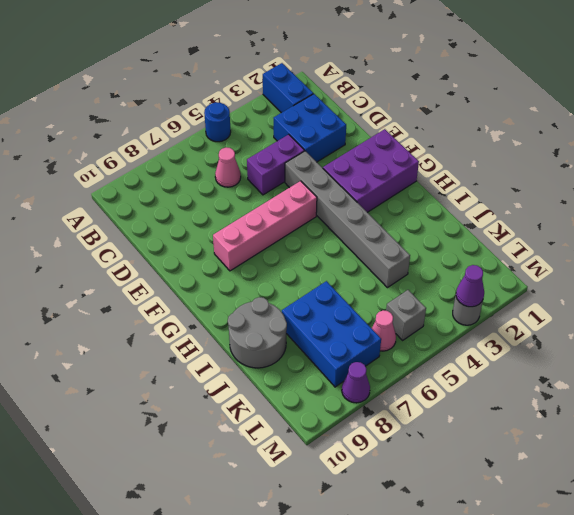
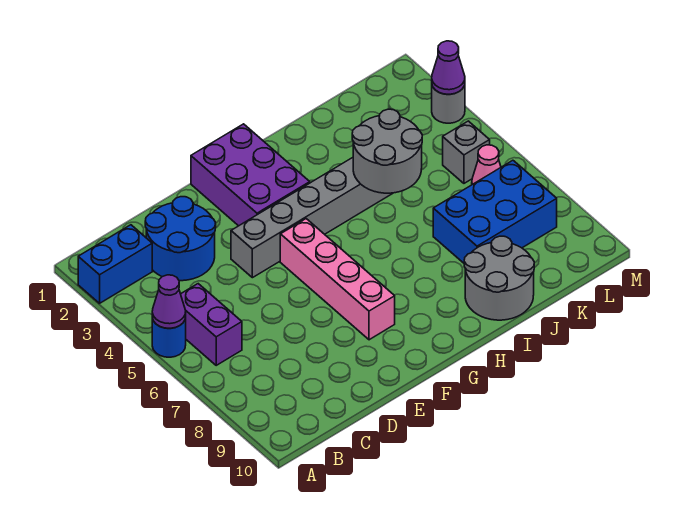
blue 2x2 brick [274,94,346,162] -> blue 2x2 round brick [145,197,216,281]
pink 1x1 cone [215,147,241,187] -> none
purple 1x2 brick [247,134,304,195] -> purple 1x2 brick moved to [181,284,242,365]
none -> grey 2x2 round brick [352,109,422,193]
purple 1x1 cone [342,362,370,403] -> purple 1x1 cone moved to [152,275,186,328]

